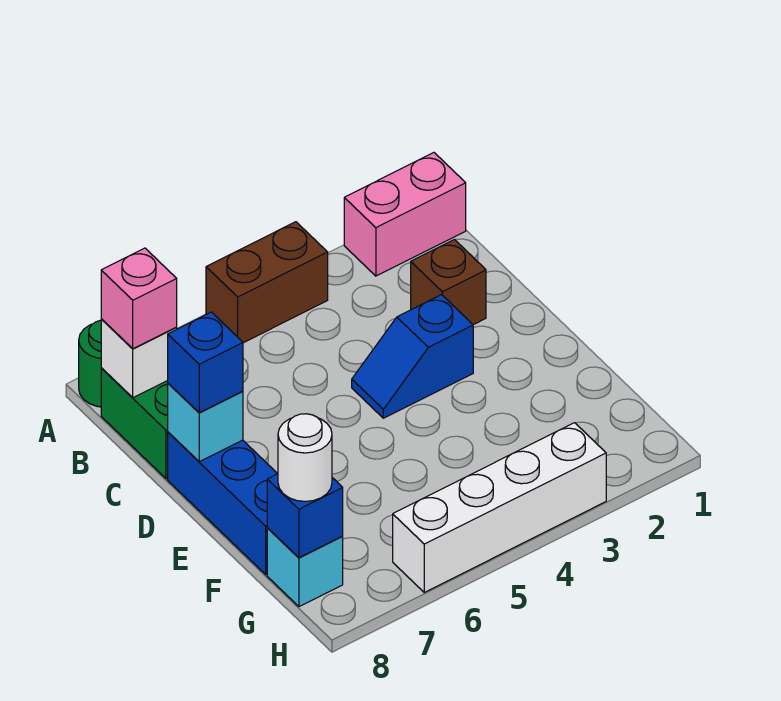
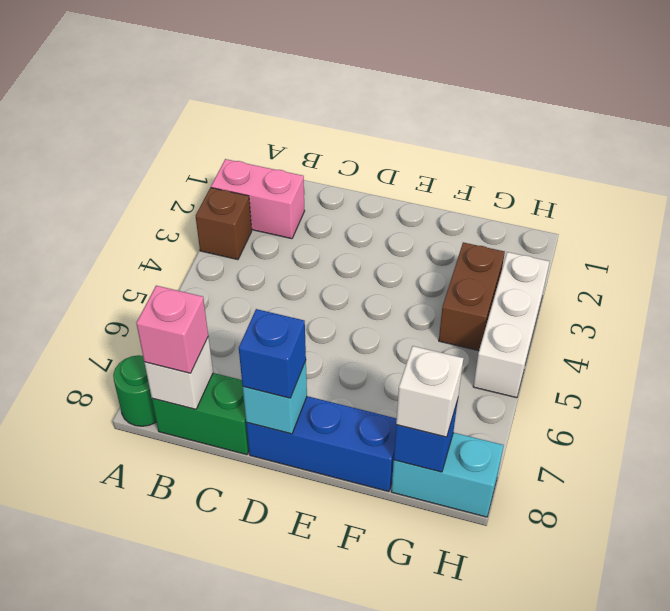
pink 1x2 brick [344,153,466,276] -> pink 1x2 brick turned to [211,159,305,239]
brown 1x2 brick [206,222,328,343] -> brown 1x2 brick moved to [439,242,505,351]
brown 1x1 brick [411,240,486,325] -> brown 1x1 brick moved to [196,188,252,260]
blue 1x2 slope [352,295,473,418] -> none
cyan 1x1 brick [267,528,343,607] -> cyan 1x2 brick [391,432,504,517]
white 1x1 round brick [278,414,332,501] -> white 1x1 brick [396,346,464,437]
white 1x4 brick [393,423,606,592] -> white 1x3 brick [473,252,550,398]

